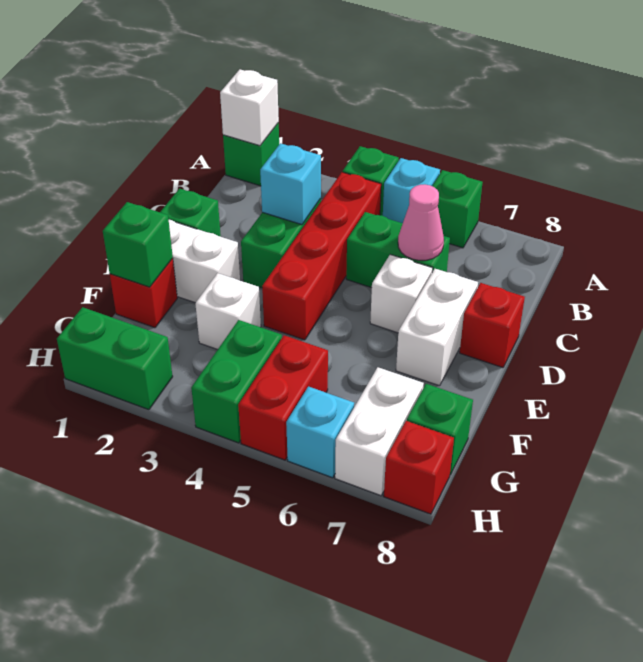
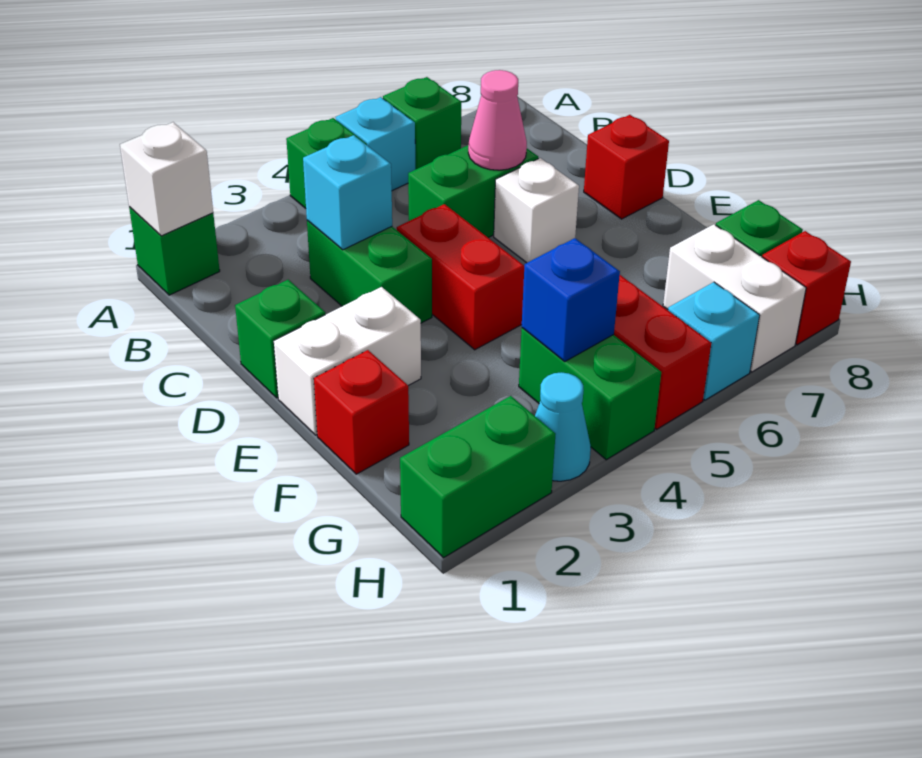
red 1x4 brick [262,172,381,340] -> red 1x2 brick [397,204,524,350]
white 1x2 brick [396,269,478,386] -> none
green 1x1 brick [103,202,173,287] -> none
white 1x1 brick [195,273,261,350] -> none
none -> blue 1x1 brick [522,238,620,361]
none -> cyan 1x1 cone [535,372,591,481]

